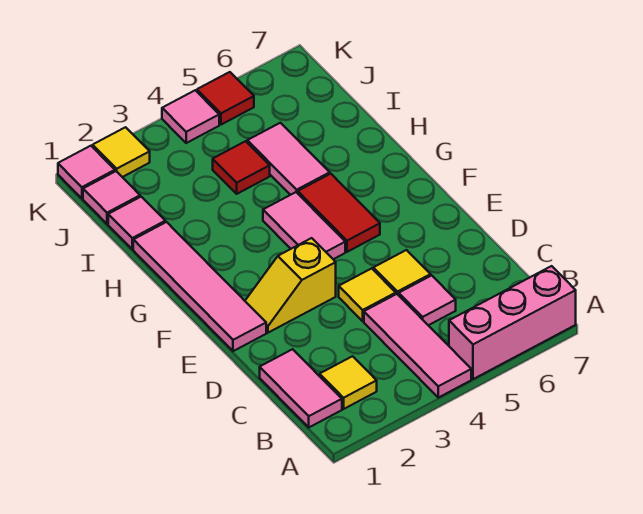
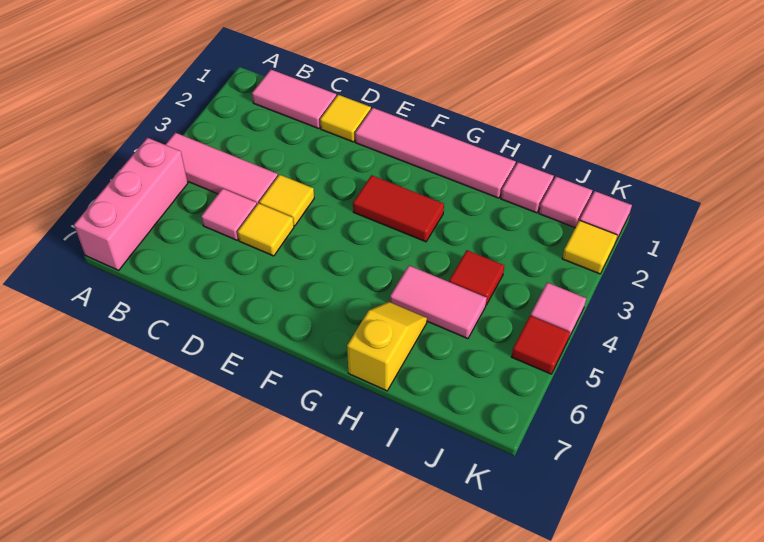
yellow 1x1 tile [320,356,377,409] -> yellow 1x1 tile moved to [320,95,371,142]
yellow 1x2 slope [245,238,336,333] -> yellow 1x2 slope moved to [347,302,427,391]
pink 1x2 tile [263,192,345,259] -> none
red 1x2 tile [298,174,380,252] -> red 1x2 tile moved to [353,175,444,242]

